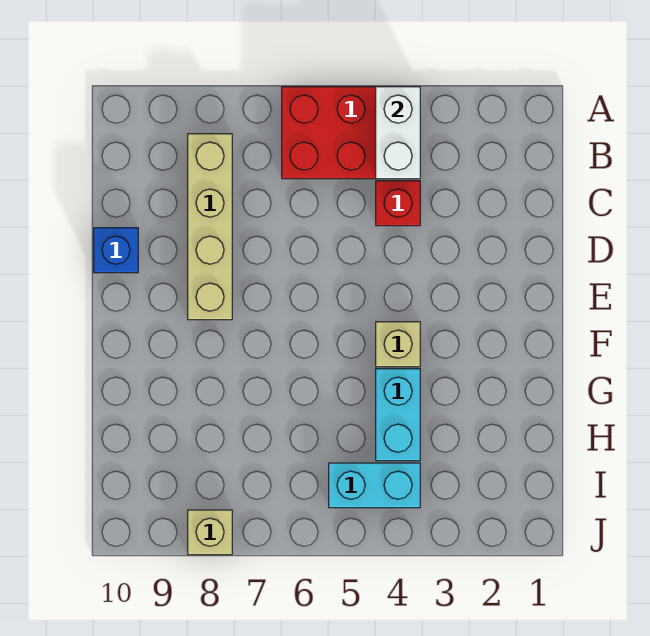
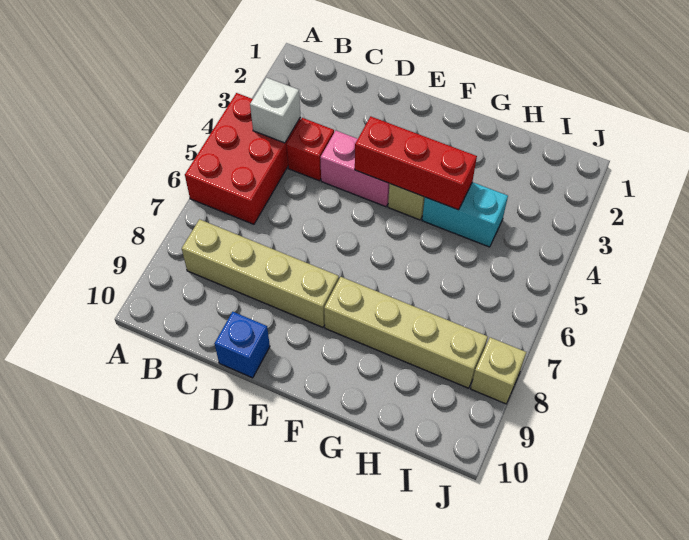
white 1x2 brick [376,87,420,179] -> white 1x1 brick [250,78,300,143]
none -> pink 1x2 brick [320,131,390,207]
none -> red 1x3 brick [355,116,477,210]
none -> tan 1x4 brick [324,277,488,388]
cyan 1x2 brick [329,463,420,508] -> none

